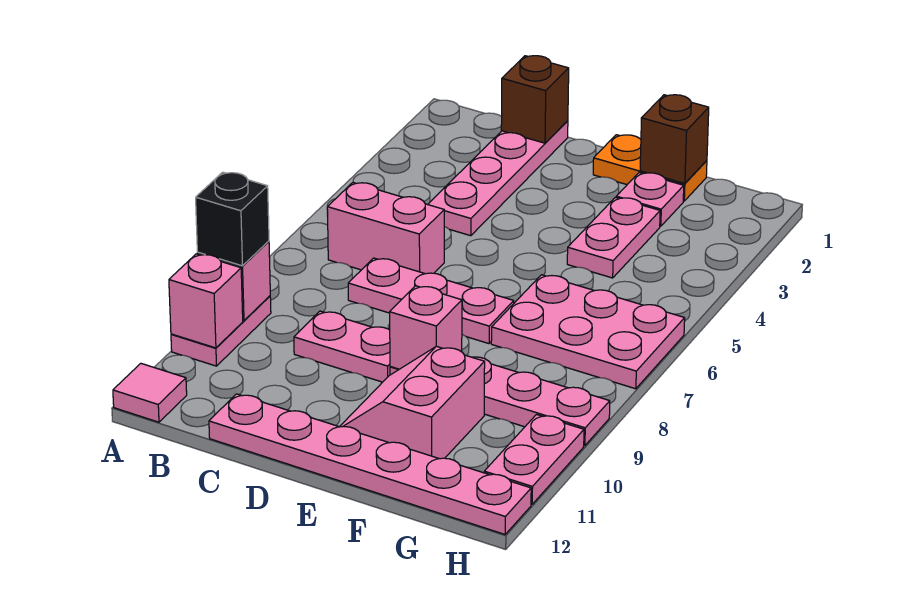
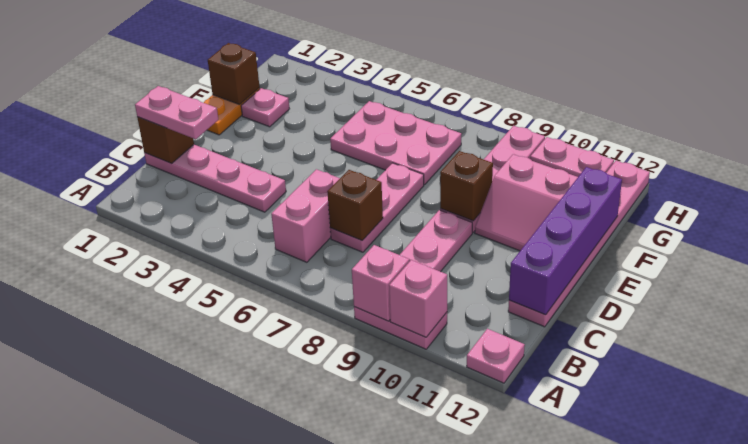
black 1x1 brick [196,172,269,266] -> none
pink 1x1 tile [113,363,187,422] -> pink 1x1 plate [467,329,525,383]
none -> brown 1x1 brick [327,170,383,240]
none -> purple 1x4 brick [509,167,622,315]
pink 1x1 brick [390,286,462,369] -> brown 1x1 brick [440,151,493,221]
pink 1x2 plate [567,197,660,278] -> pink 1x2 plate moved to [135,86,219,139]
pink 2x3 plate [491,275,685,389] -> pink 2x3 plate turned to [330,101,462,185]

